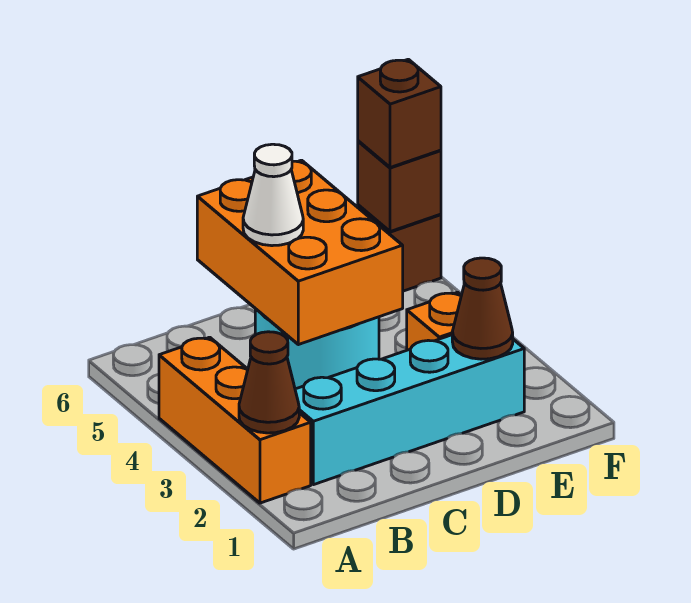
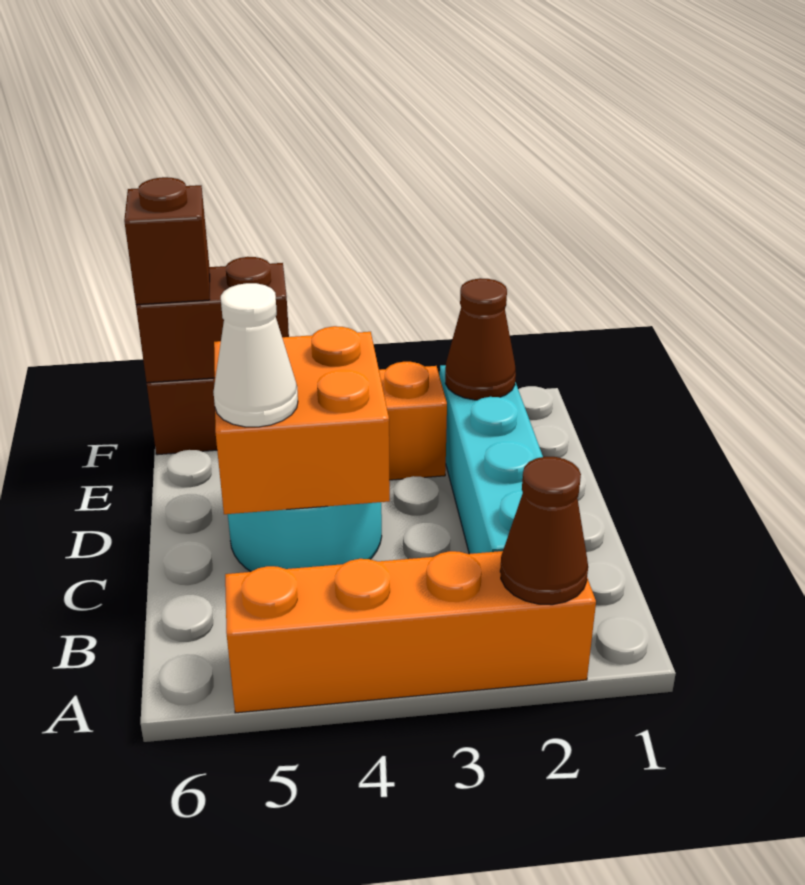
orange 1x3 brick [159,337,311,503] -> orange 1x4 brick [225,551,596,713]
orange 2x3 brick [197,160,403,345] -> orange 2x2 brick [214,326,390,514]
brown 1x1 brick [358,141,441,232] -> brown 1x2 brick [136,257,289,383]

